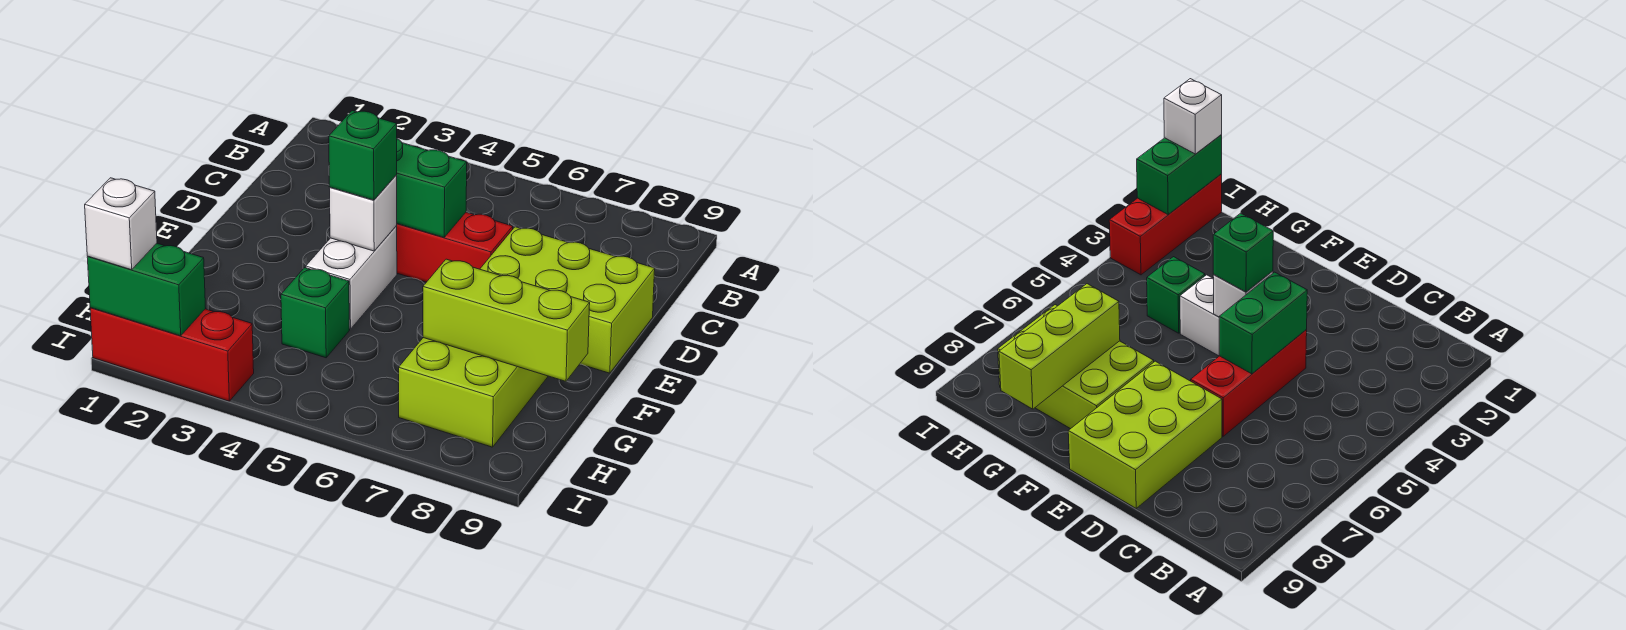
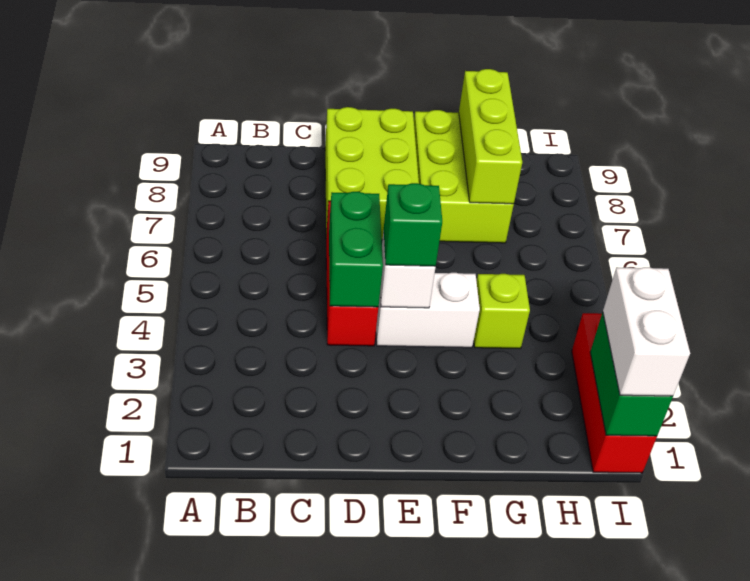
lime 2x3 brick [399,338,548,447] -> lime 2x3 brick turned to [414,110,514,243]
green 1x1 brick [281,268,349,358] -> lime 1x1 brick [474,274,530,349]
white 1x1 brick [85,178,157,270] -> white 1x2 brick [603,267,690,396]

